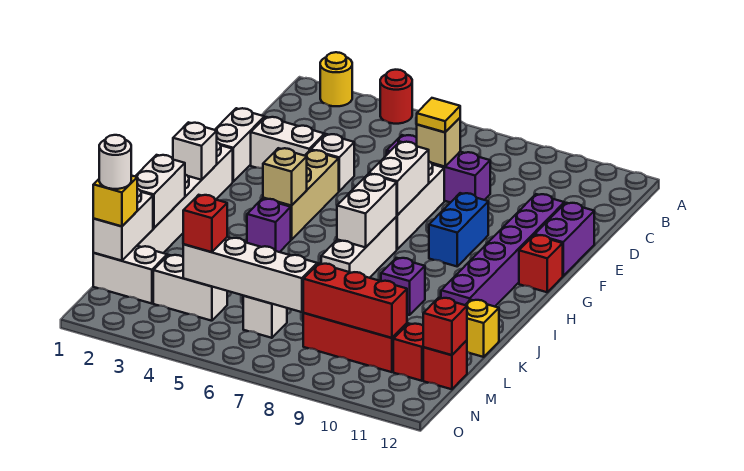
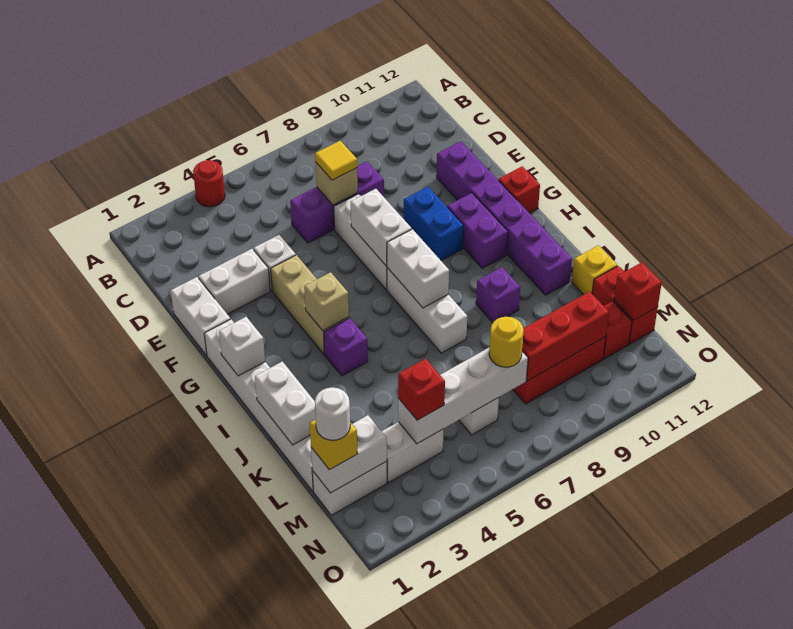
yellow 1x1 round brick [320,52,352,106] -> yellow 1x1 round brick moved to [489,317,524,367]
purple 1x2 brick [535,203,594,276] -> purple 1x2 brick moved to [447,193,508,268]
white 1x2 brick [93,189,153,261] -> white 1x2 brick turned to [311,415,387,493]
red 1x1 brick [423,340,467,389] -> red 1x2 brick [592,266,658,344]

